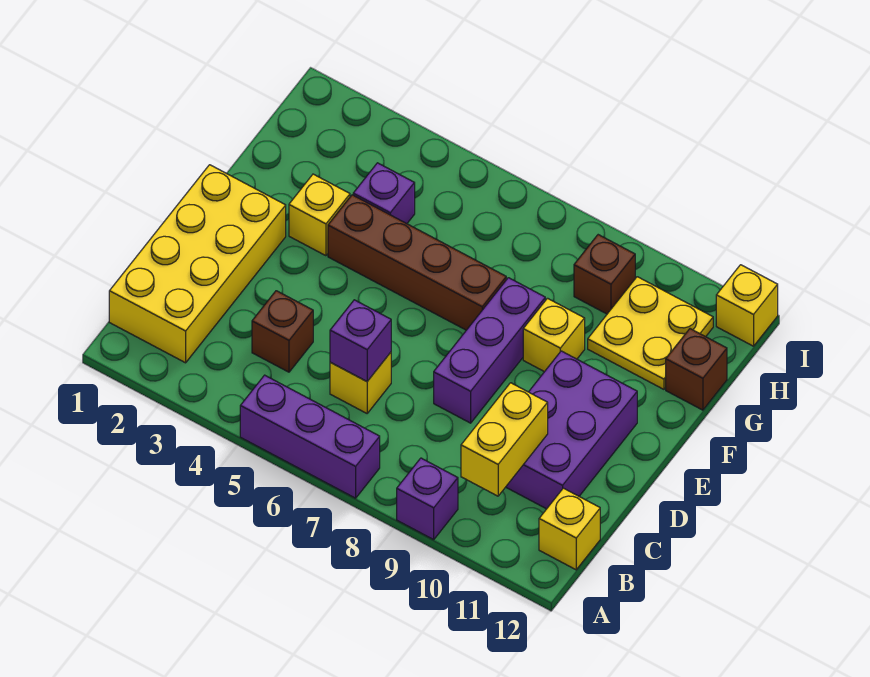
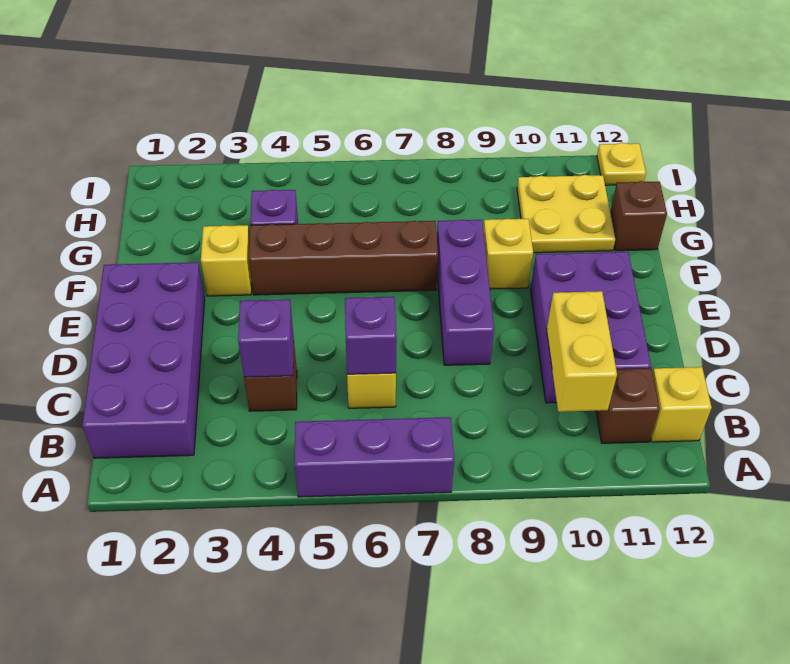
purple 1x1 brick [397,458,458,540] -> purple 1x1 brick moved to [238,299,294,377]
yellow 2x4 brick [109,165,286,363] -> purple 2x4 brick [82,262,205,458]
brown 1x1 brick [574,235,635,314] -> brown 1x1 brick moved to [596,368,660,443]
yellow 1x1 brick [716,265,778,346] -> yellow 1x1 plate [597,143,646,185]

